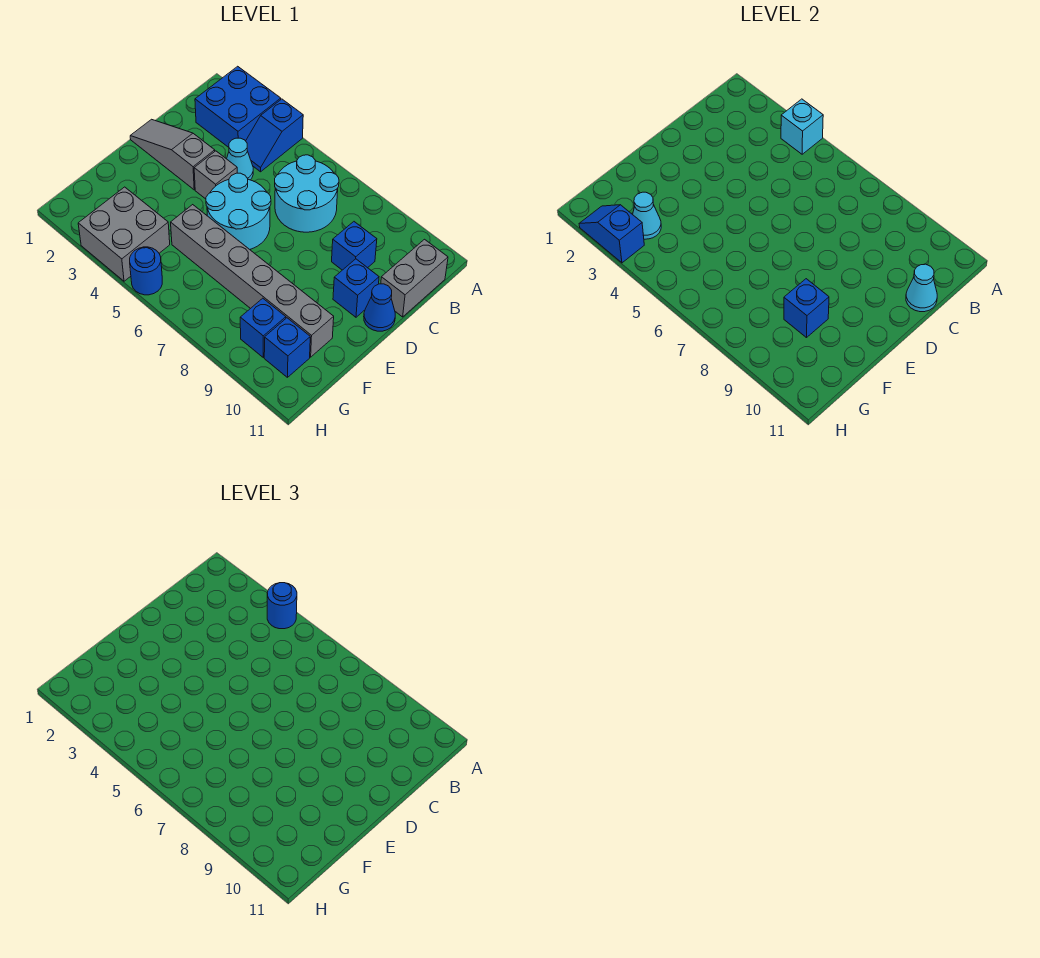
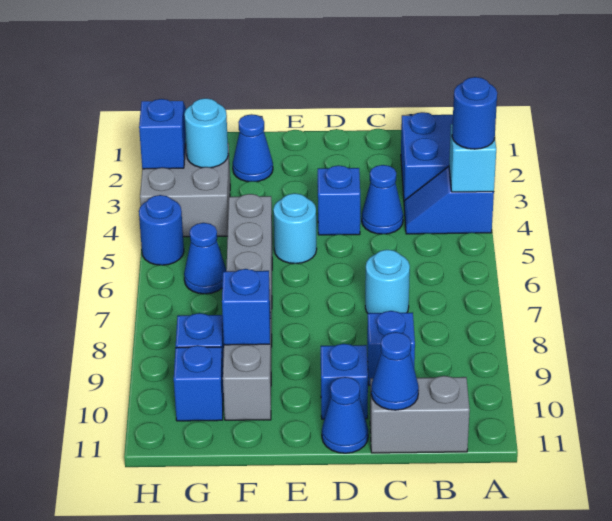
cyan 2x2 round brick [275,155,339,232] -> cyan 1x1 round brick [365,250,410,313]
cyan 1x1 cone [227,138,253,180] -> blue 1x1 cone [362,165,403,234]
cyan 1x1 cone [906,264,937,312] -> blue 1x1 cone [371,332,419,410]
grey 1x3 slope [130,119,215,190] -> none
grey 1x1 brick [194,151,237,199] -> blue 1x1 brick [318,165,360,235]
cyan 2x2 round brick [206,173,271,249] -> cyan 1x1 round brick [273,193,317,264]
none -> blue 1x1 cone [233,114,273,182]
cyan 1x1 cone [633,192,661,239] -> cyan 1x1 round brick [184,98,228,168]
none -> blue 1x1 cone [184,223,226,294]

